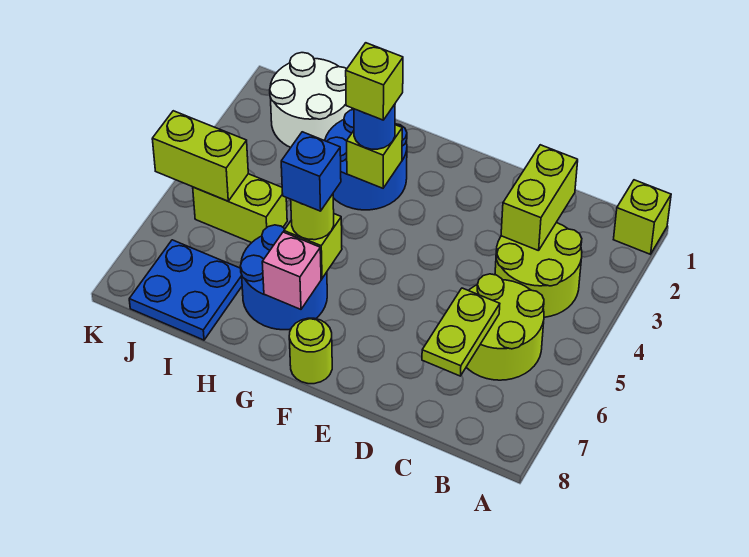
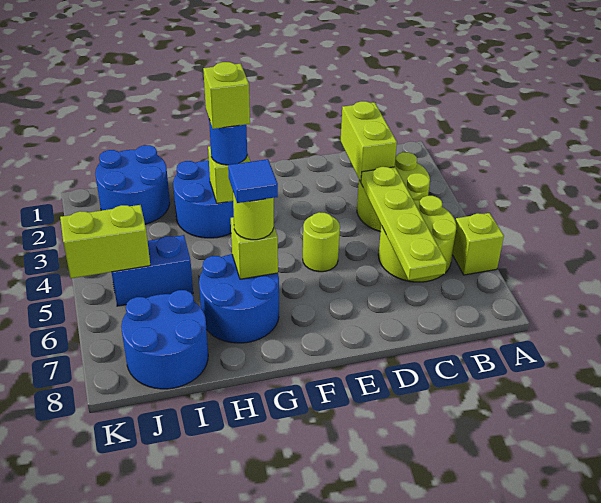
lime 1x1 brick [613,180,671,254] -> lime 1x1 brick moved to [452,213,504,275]
lime 1x2 plate [422,288,500,376] -> lime 1x4 plate [361,167,447,280]
lime 1x1 round brick [289,318,332,384] -> lime 1x1 round brick moved to [303,212,340,272]
blue 1x1 brick [281,132,341,211] -> blue 1x1 tile [228,159,278,203]
pink 1x1 brick [262,232,321,309] -> none
white 2x2 round brick [270,53,352,147] -> blue 2x2 round brick [95,145,170,224]
lime 1x2 brick [193,174,287,243] -> blue 1x2 brick [112,235,193,306]
blue 2x2 plate [129,240,242,340] -> blue 2x2 round brick [121,290,208,389]

